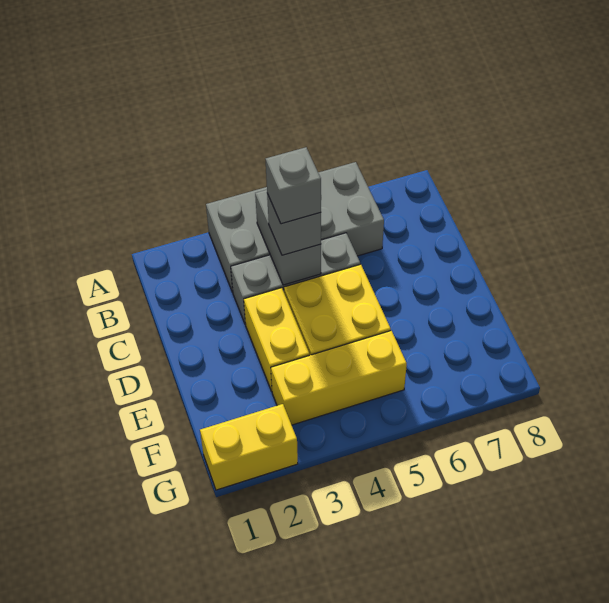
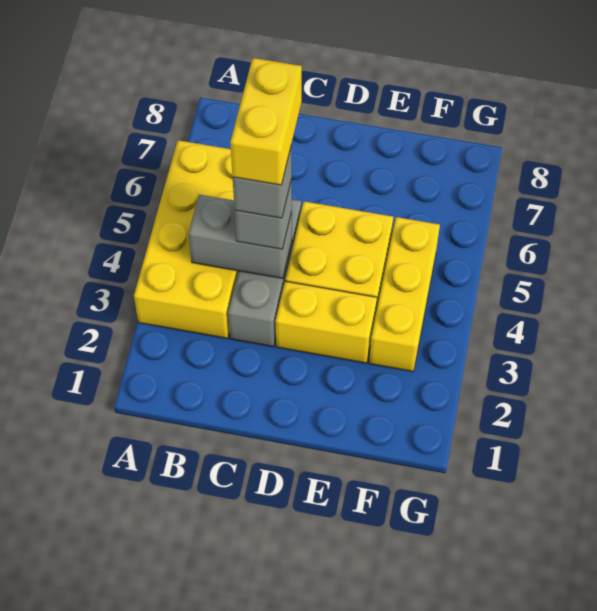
grey 2x4 brick [206,162,384,292] -> yellow 2x4 brick [134,140,238,338]
yellow 1x2 brick [200,404,298,490] -> yellow 1x2 brick moved to [230,58,302,185]

